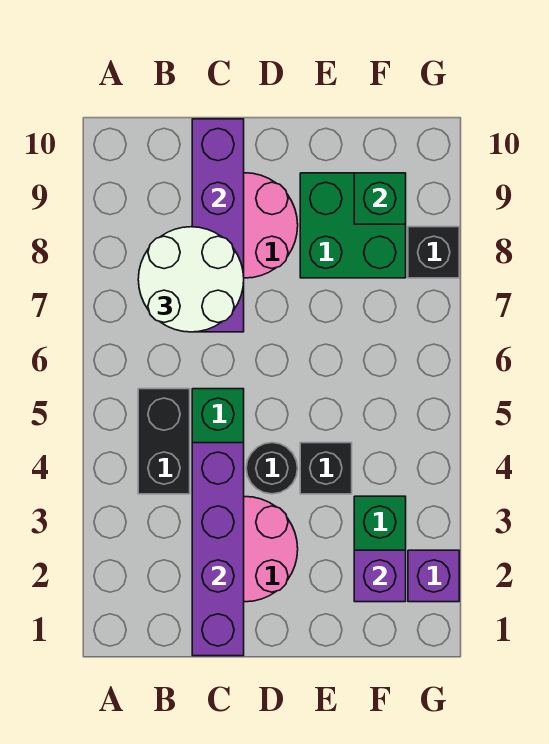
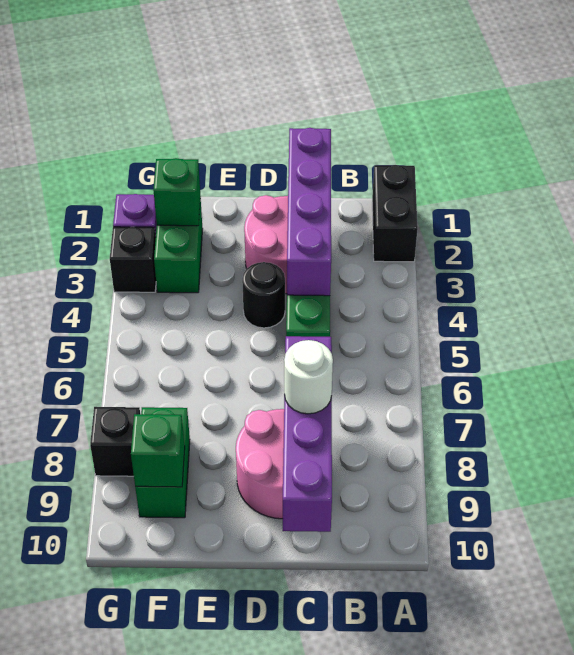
black 1x2 brick [138,389,190,494] -> black 1x2 brick moved to [372,165,418,262]
white 2x2 round brick [138,227,244,332] -> white 1x1 round brick [284,340,333,414]
black 1x1 brick [300,443,352,494] -> black 1x1 brick moved to [110,227,156,292]
green 2x2 brick [300,173,406,278] -> green 1x2 brick [135,407,190,518]
purple 1x1 brick [354,550,406,602] -> green 1x1 brick [153,158,200,226]

